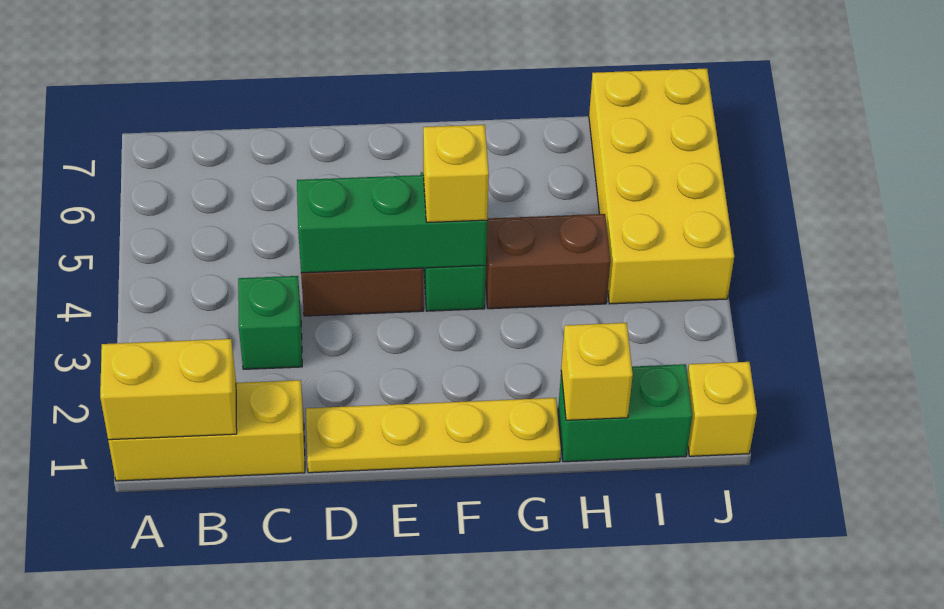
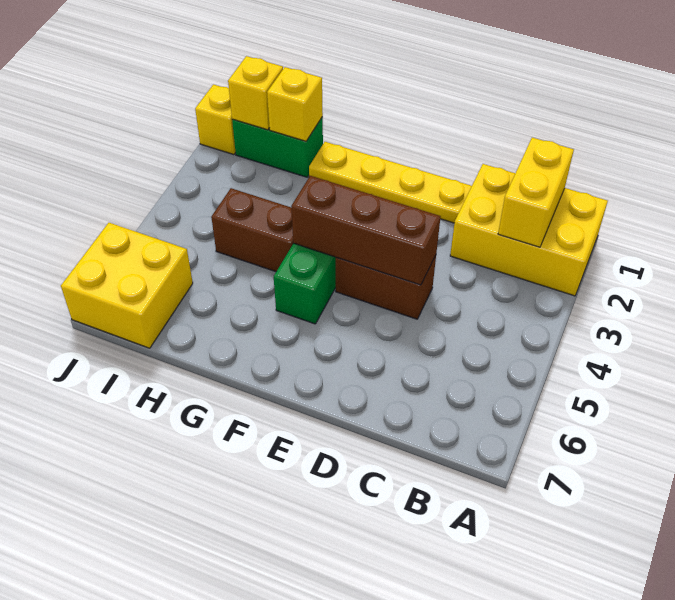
yellow 1x3 brick [108,380,305,481] -> yellow 2x3 brick [450,164,608,296]
yellow 1x2 brick [100,339,237,440] -> yellow 1x2 brick turned to [498,138,574,247]
green 1x1 brick [238,276,302,369] -> none
green 1x3 brick [297,175,487,273] -> brown 1x3 brick [291,176,441,285]
yellow 1x1 brick [423,125,489,222] -> yellow 1x1 brick moved to [228,56,283,130]
yellow 2x4 brick [589,68,734,304] -> yellow 2x2 brick [61,223,193,348]

